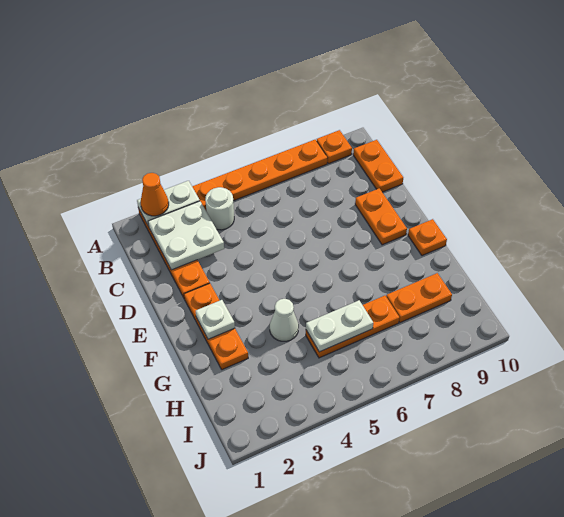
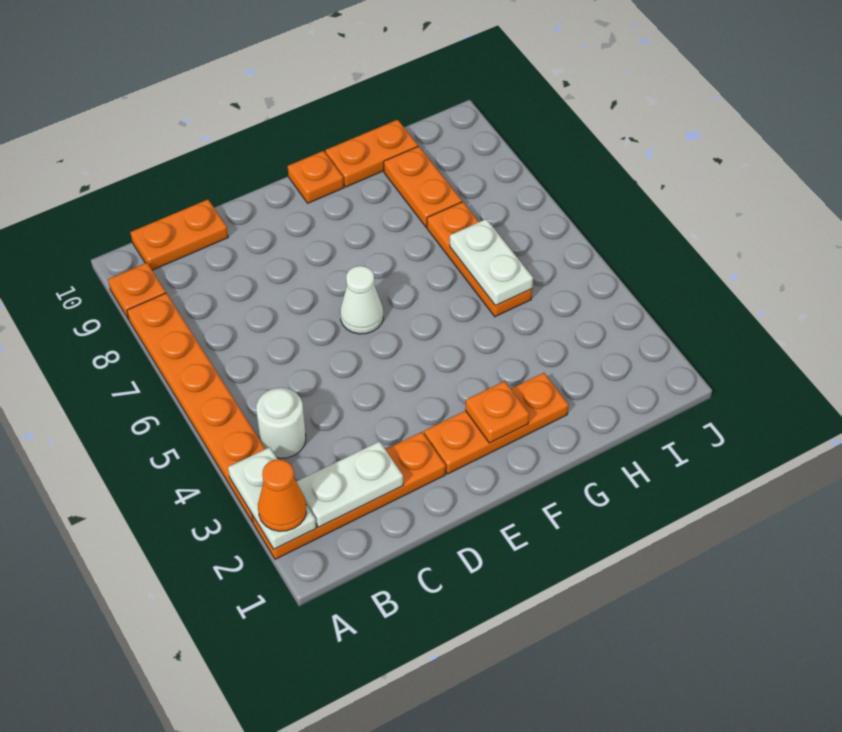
white 2x2 plate [148,201,224,270] -> white 1x2 plate [296,441,403,527]
orange 1x2 plate [355,188,407,245] -> orange 1x2 plate moved to [325,120,418,187]
white 1x1 plate [196,300,235,339] -> orange 1x1 plate [465,381,529,443]
white 1x1 cone [270,299,299,341] -> white 1x1 cone moved to [340,266,383,334]

